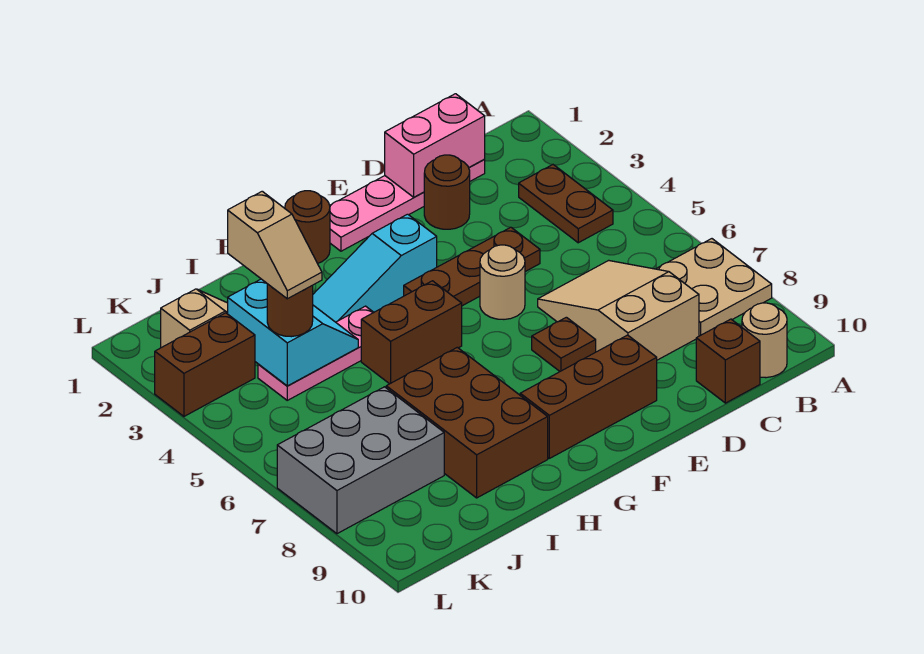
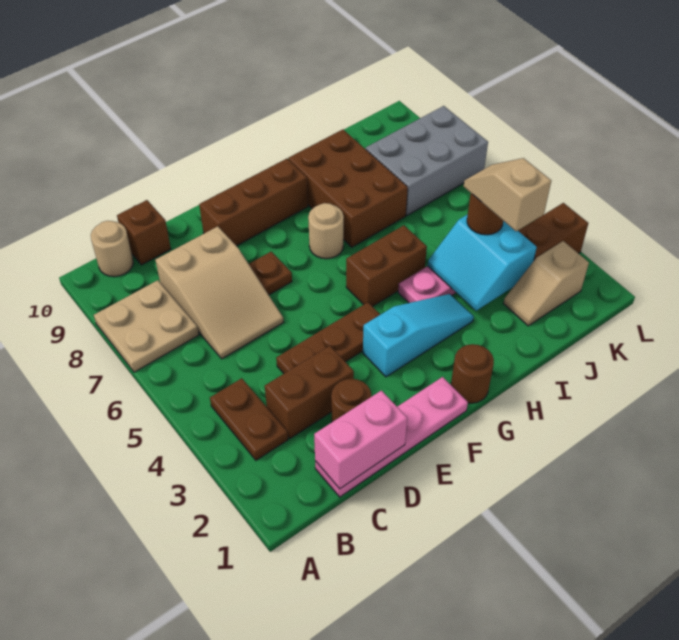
none -> brown 1x2 brick [265,346,354,438]
tan 1x1 round brick [480,245,525,319] -> tan 1x1 round brick moved to [308,203,344,259]

